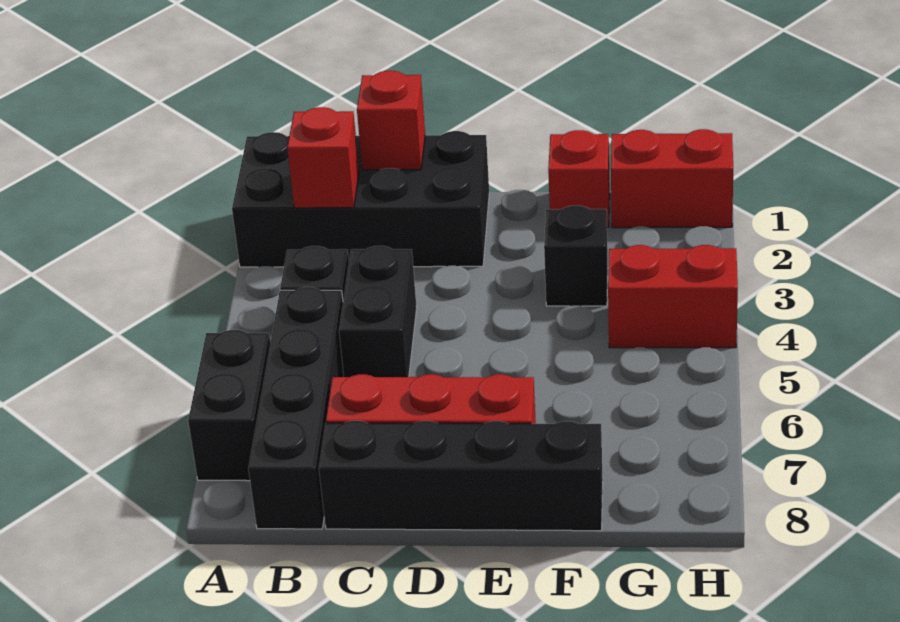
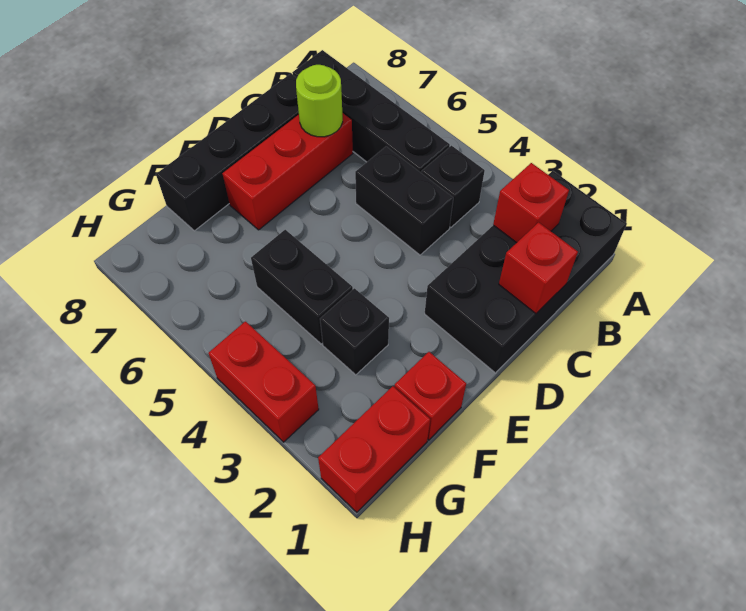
black 1x2 brick [188,330,270,481] -> black 1x2 brick moved to [251,230,353,344]
none -> lime 1x1 round brick [296,65,343,137]
red 1x2 brick [608,245,738,348] -> red 1x2 brick turned to [208,321,319,442]

